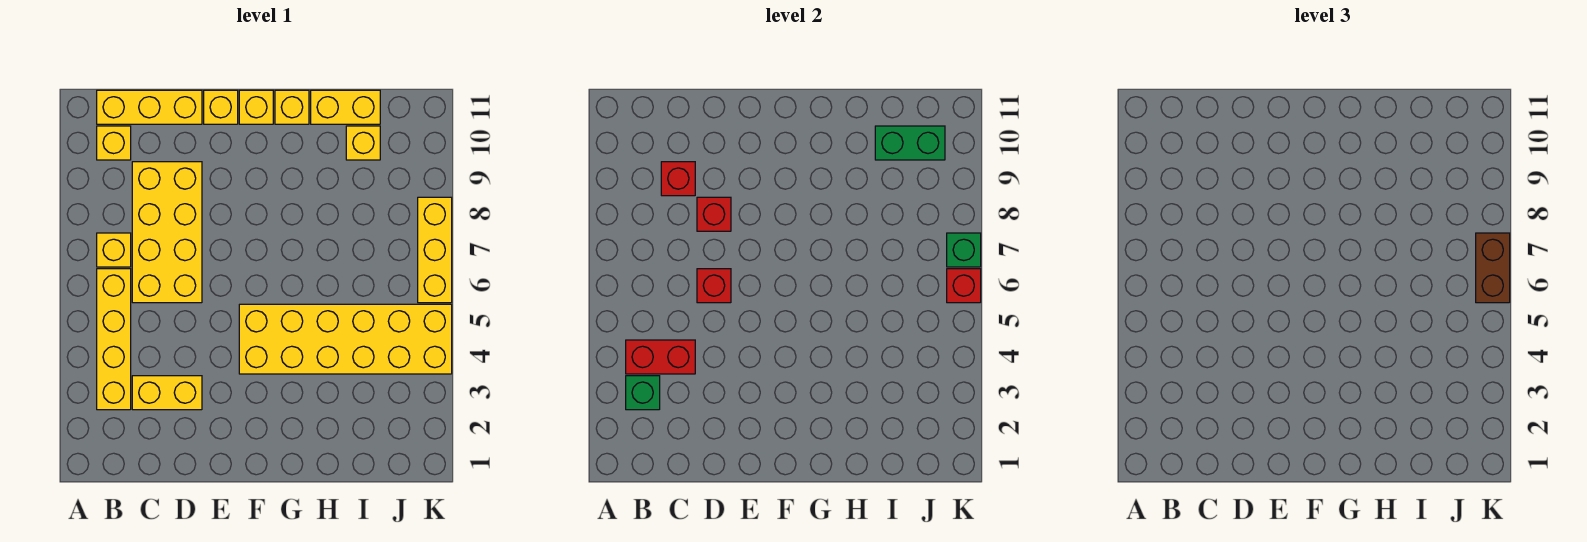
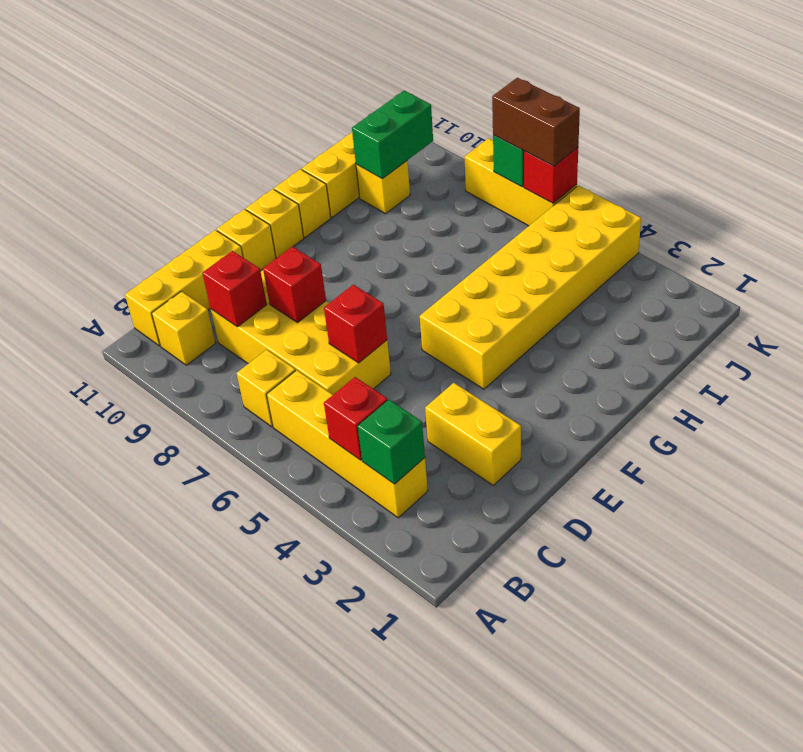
red 1x2 brick [626,340,695,374] -> red 1x1 brick [324,377,387,460]
yellow 1x2 brick [132,376,202,410] -> yellow 1x2 brick turned to [425,383,521,485]

